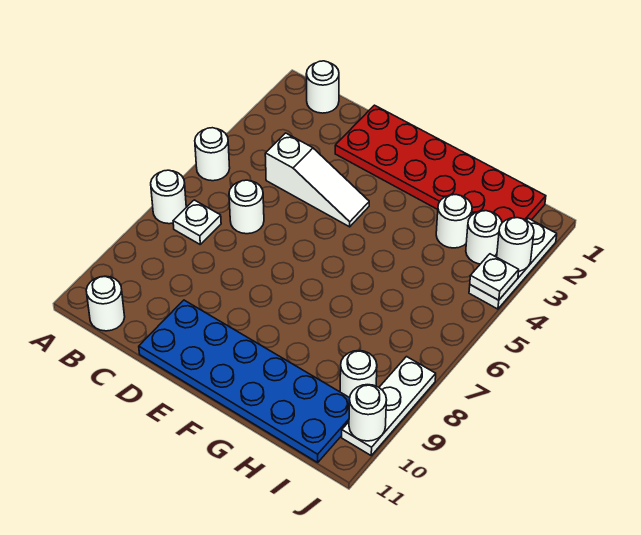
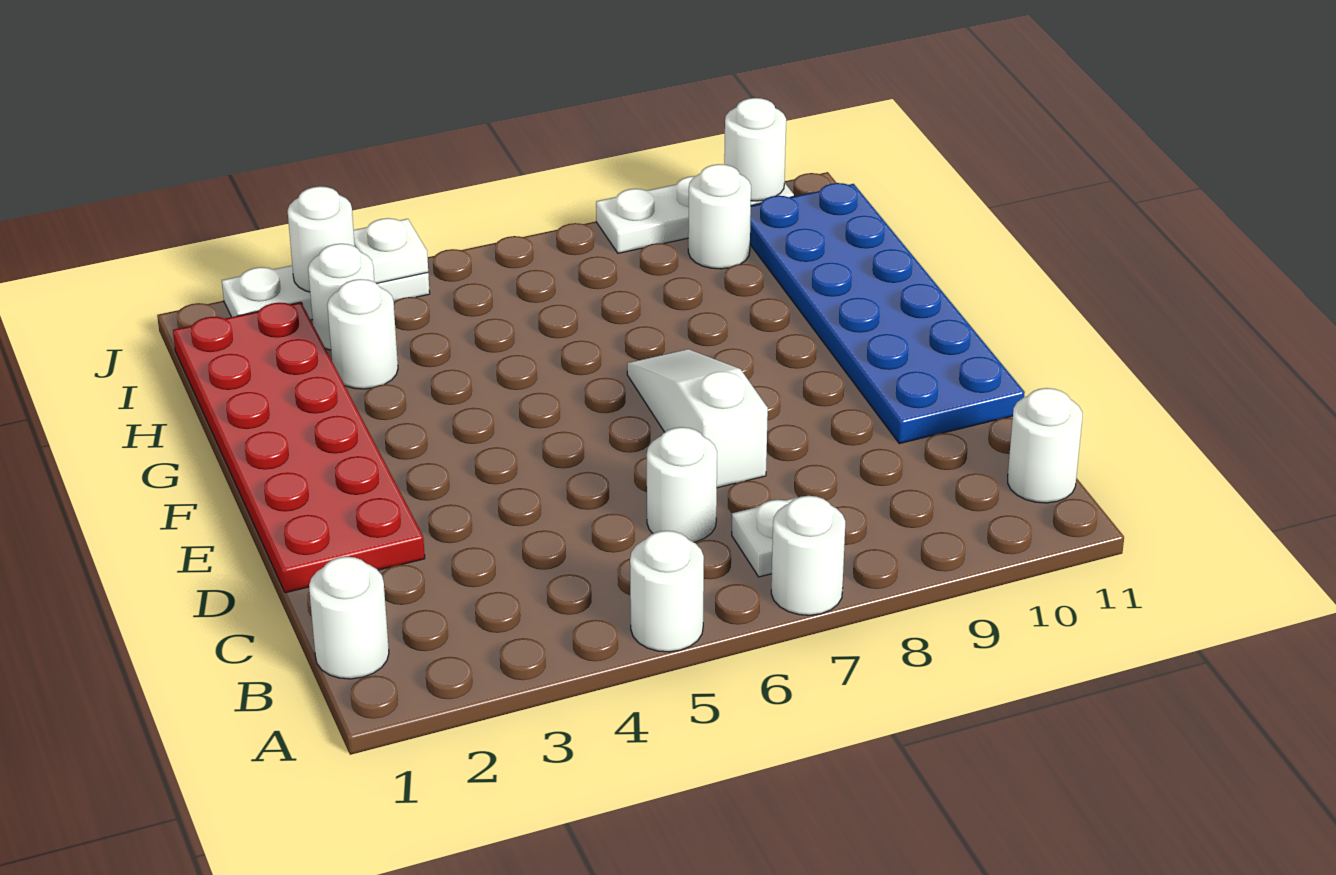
white 1x3 slope [265,133,369,227] -> white 1x3 slope moved to [627,349,768,488]

